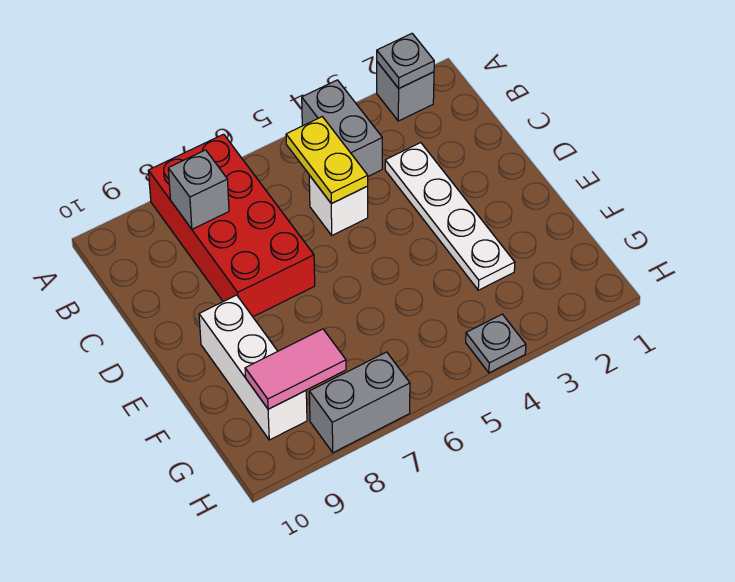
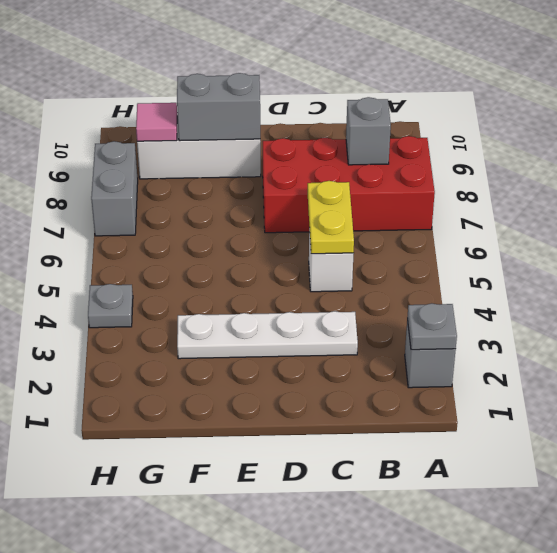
grey 1x2 brick [302,80,382,176] -> grey 1x2 brick moved to [177,73,260,141]
yellow 1x2 plate [286,117,368,204] -> yellow 1x2 plate turned to [308,181,354,254]
pink 1x2 tile [245,329,346,409] -> pink 1x1 tile [136,103,177,141]

